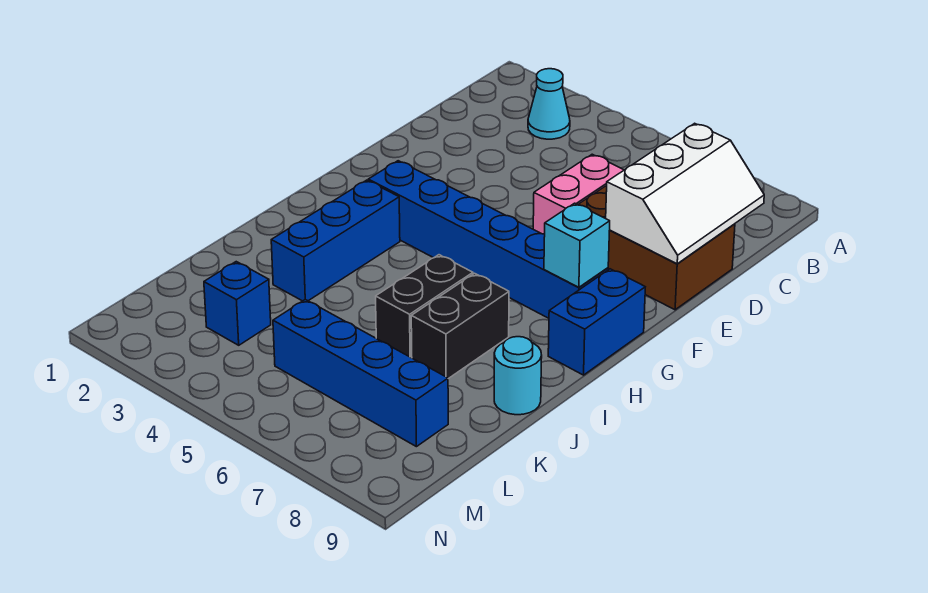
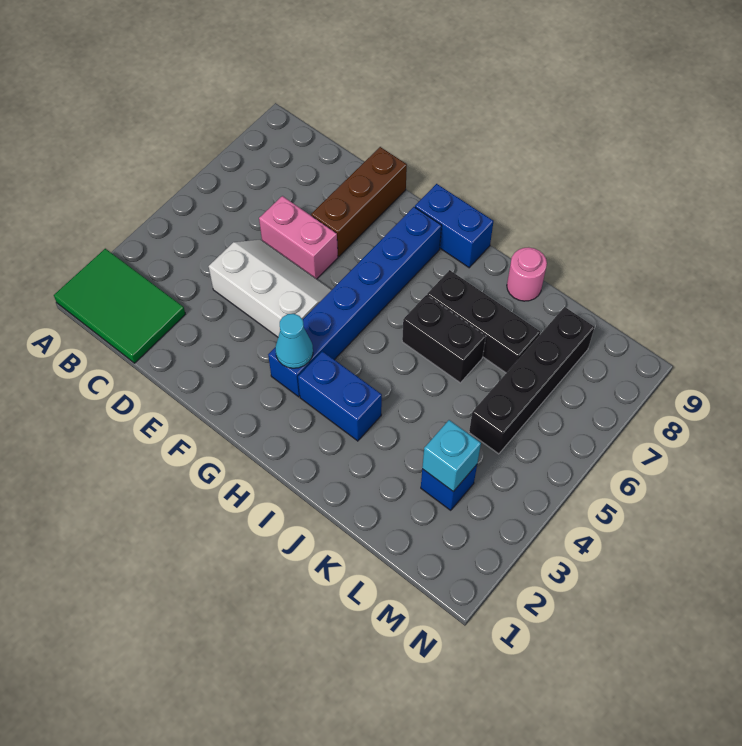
none -> green 2x3 tile [54,249,185,363]
cyan 1x1 cone [528,69,570,139] -> cyan 1x1 cone moved to [275,314,313,368]
white 2x3 slope [606,123,764,264] -> white 2x3 slope moved to [209,239,331,337]
brown 2x3 brick [578,185,735,310] -> brown 1x3 brick [311,147,407,257]
cyan 1x1 brick [544,203,610,288] -> cyan 1x1 brick moved to [422,420,481,492]
blue 1x3 brick [271,180,400,301] -> blue 1x2 brick [298,351,382,441]
black 1x2 brick [411,273,509,379] -> black 1x3 brick [427,270,540,373]
cyan 1x1 round brick [494,337,542,415] -> pink 1x1 round brick [507,247,547,301]
blue 1x4 brick [273,300,448,447] -> black 1x4 brick [469,307,595,454]

